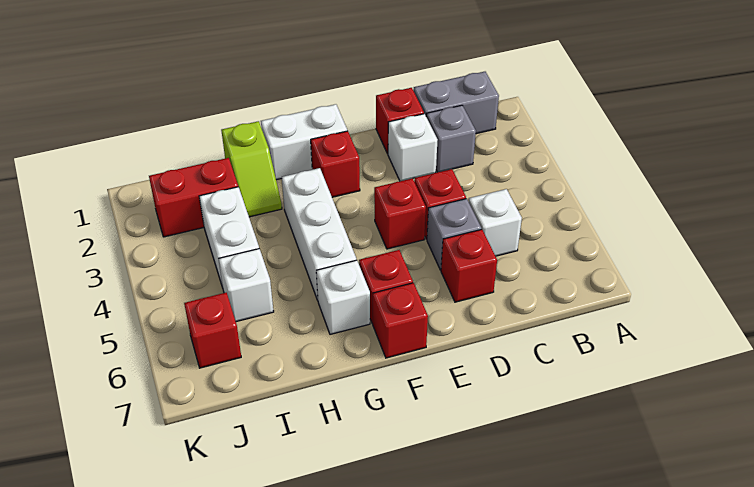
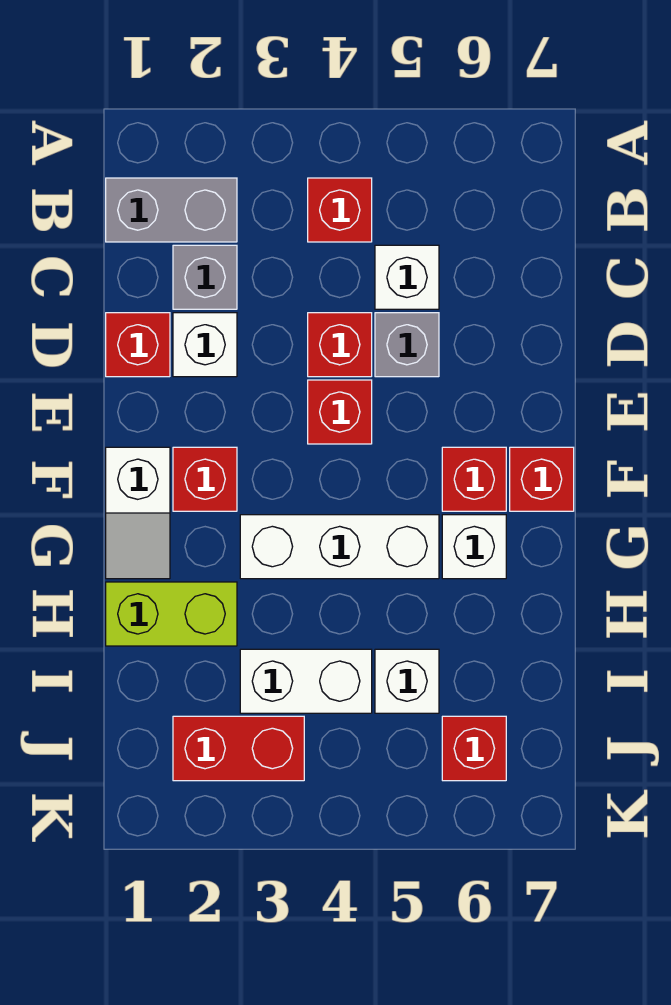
grey 1x2 brick [413,72,499,134] -> grey 1x2 brick turned to [106,178,237,242]
red 1x1 brick [441,229,497,302] -> red 1x1 brick moved to [308,178,372,242]
white 1x2 brick [261,104,347,180] -> white 1x2 slope [106,447,170,579]
lime 1x2 slope [221,121,282,217] -> lime 1x2 brick [106,582,237,646]
red 1x2 brick [149,158,238,237] -> red 1x2 brick turned to [173,716,304,781]

